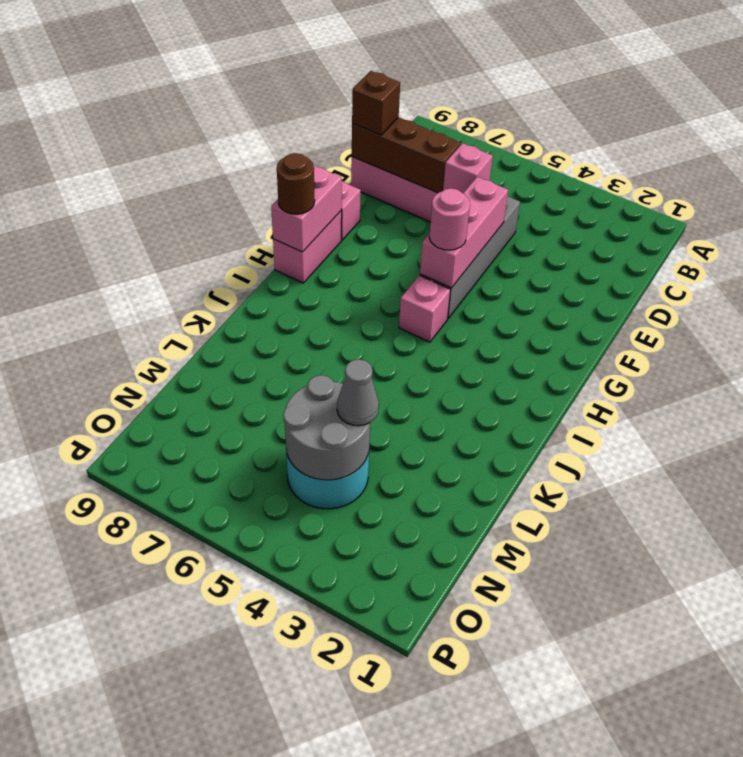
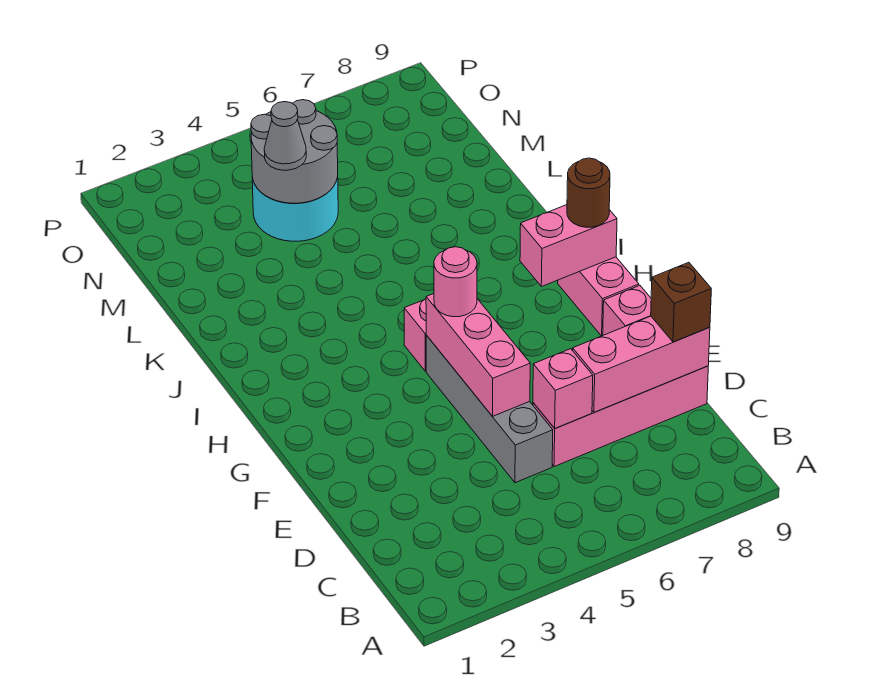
brown 1x3 brick [352,117,461,193] -> pink 1x3 brick [573,316,710,412]
pink 1x2 brick [271,165,342,252] -> pink 1x2 brick turned to [520,205,617,287]

